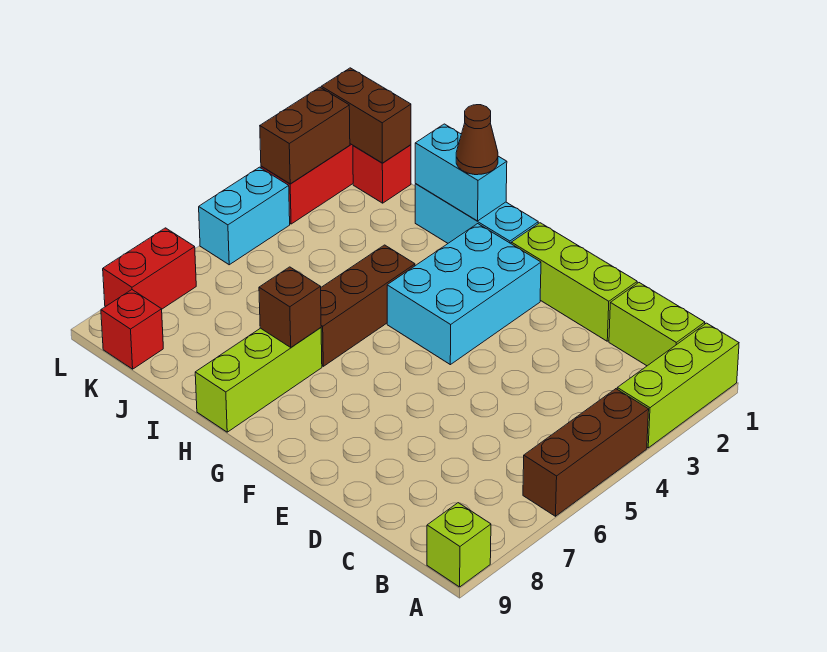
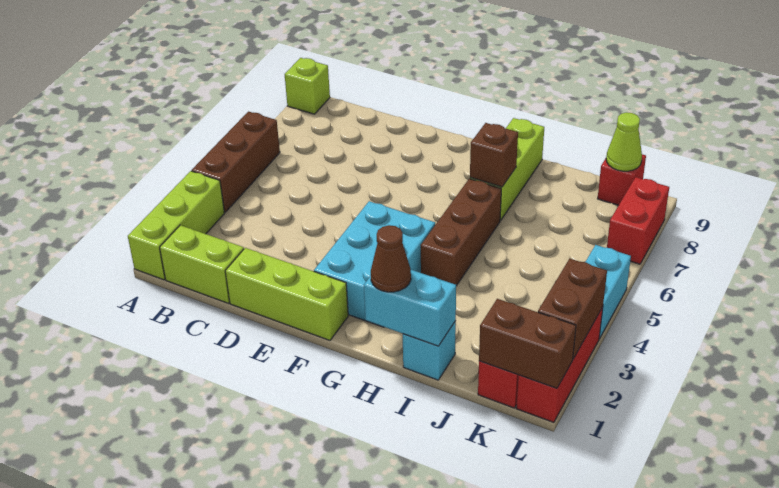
cyan 1x3 brick [415,184,538,243] -> cyan 1x1 brick [403,321,456,380]
none -> lime 1x1 cone [606,112,642,171]

